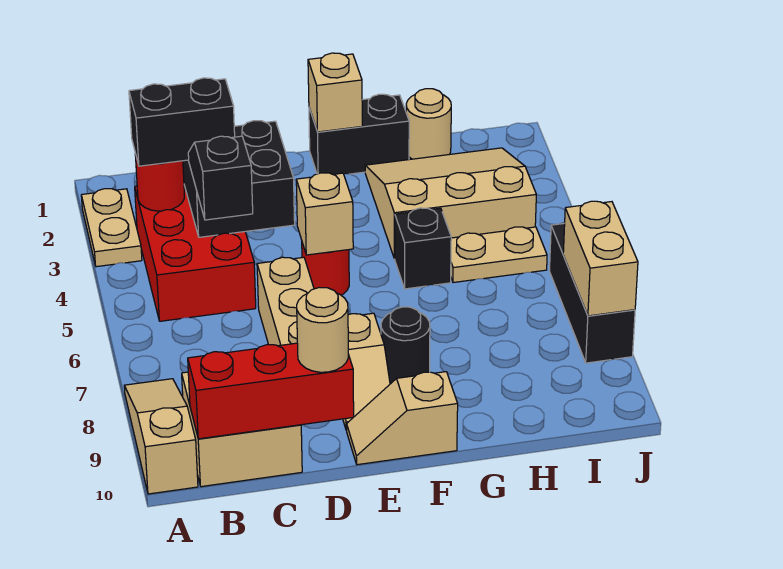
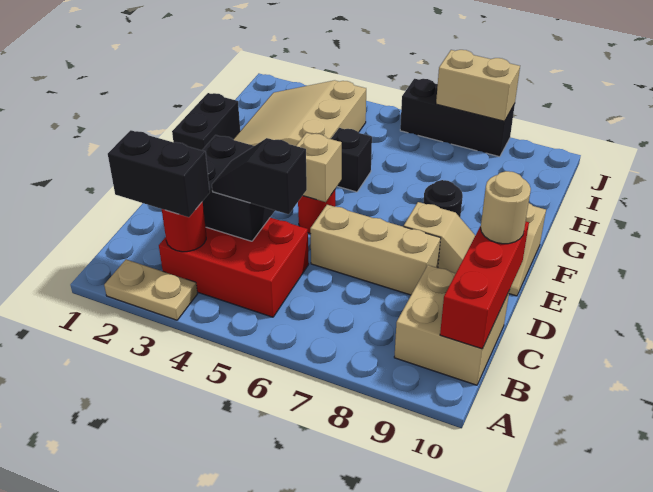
tan 1x3 slope [124,379,198,494] -> none
black 1x2 brick [129,78,235,166] -> black 1x2 brick turned to [108,130,210,217]
tan 1x1 brick [308,53,362,132] -> none
tan 1x1 round brick [406,89,451,159] -> none
tan 1x2 plate [451,227,547,283] -> none

